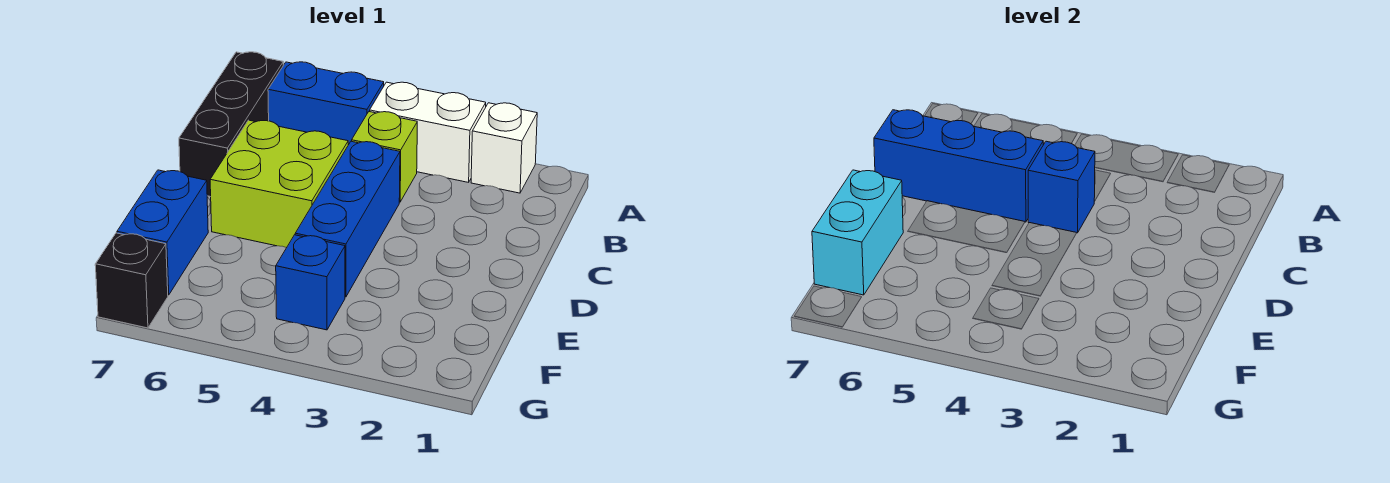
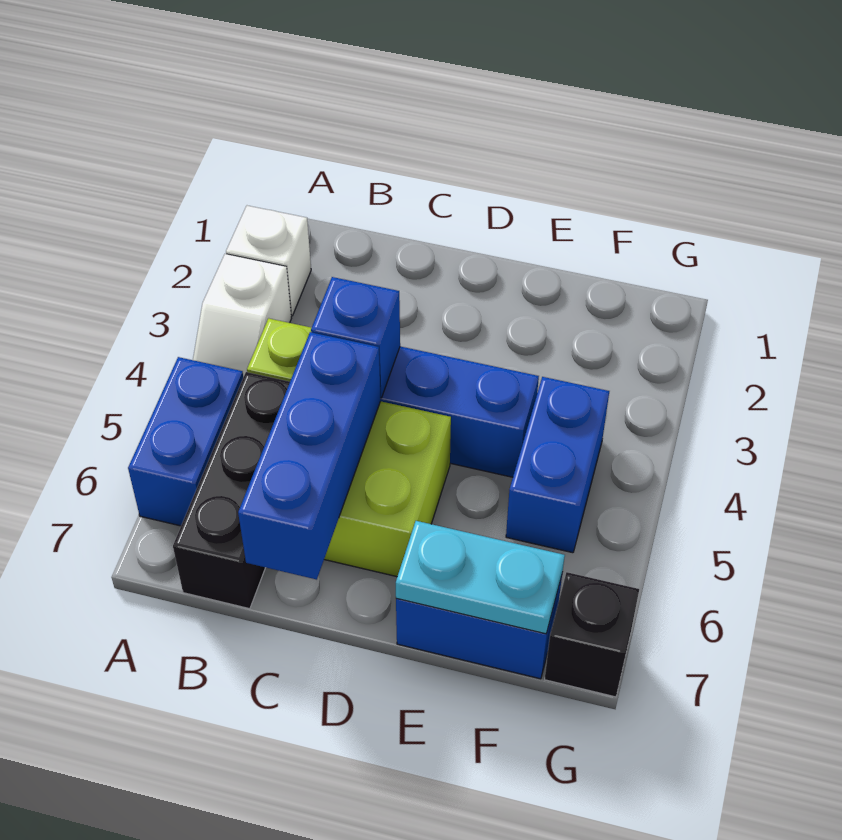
white 1x2 brick [370,82,486,182] -> white 1x2 slope [193,254,292,377]
black 1x3 brick [179,52,283,197] -> black 1x3 brick turned to [173,372,290,609]
cyan 1x2 brick [812,170,903,295] -> cyan 1x2 plate [396,521,565,634]
blue 1x1 brick [276,235,345,330] -> blue 1x2 brick [506,377,609,553]

